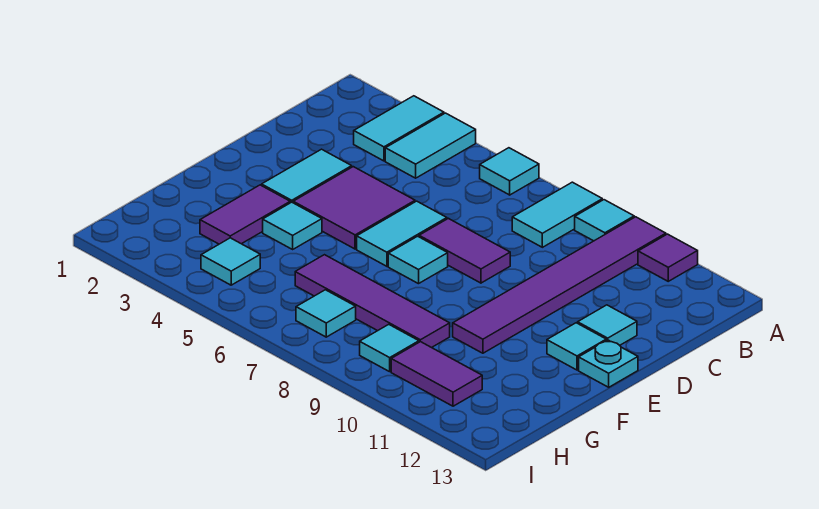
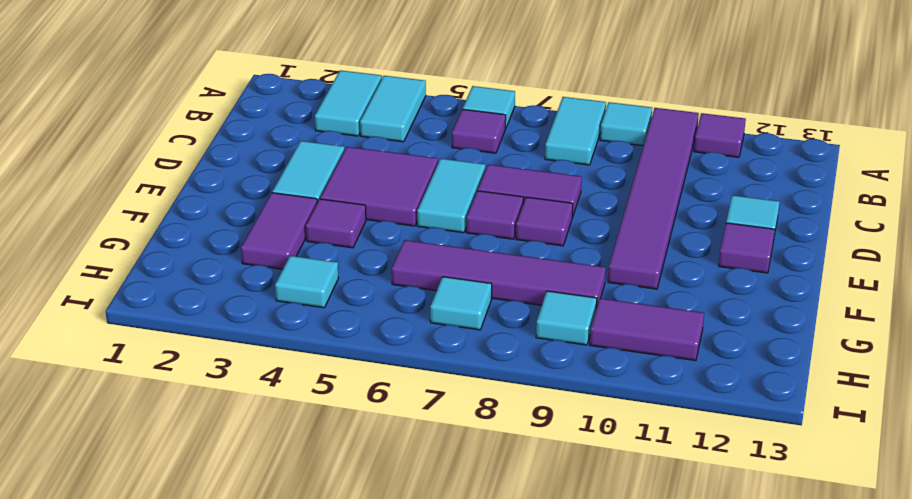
none -> purple 1x1 tile [452,109,506,153]
cyan 1x1 tile [388,236,448,284] -> purple 1x1 tile [466,191,524,239]
none -> purple 1x1 tile [516,197,573,246]
cyan 1x1 tile [547,323,606,370] -> purple 1x1 tile [719,223,775,273]
cyan 1x1 plate [579,340,638,387] -> none
cyan 1x1 tile [263,202,322,249] -> purple 1x1 tile [306,199,366,248]

